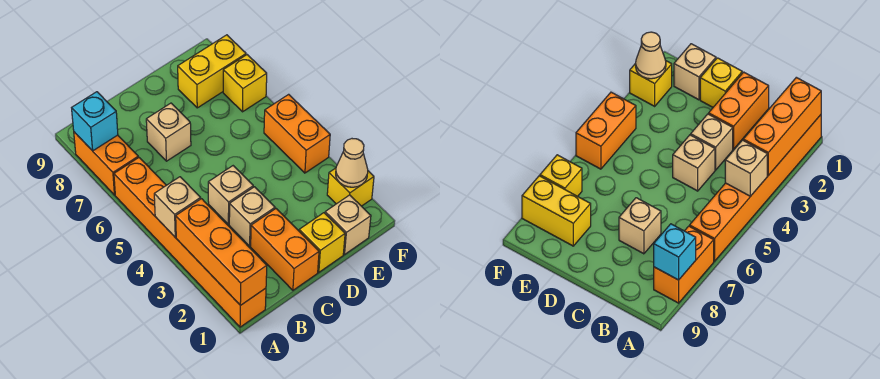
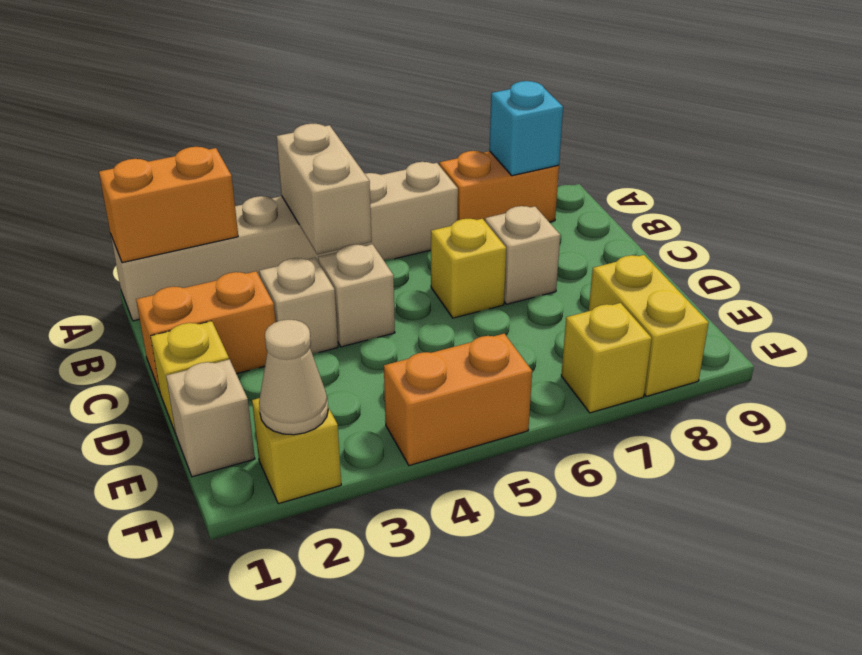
orange 1x6 brick [114,158,266,327] -> tan 1x6 brick [111,162,458,321]
orange 1x3 brick [176,199,267,305] -> orange 1x2 brick [99,147,238,263]
tan 1x1 brick [154,177,201,237] -> tan 1x2 brick [276,124,372,254]
none -> yellow 1x1 brick [431,219,506,318]

